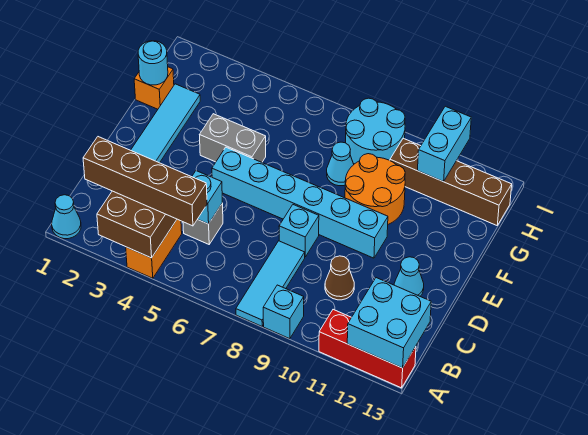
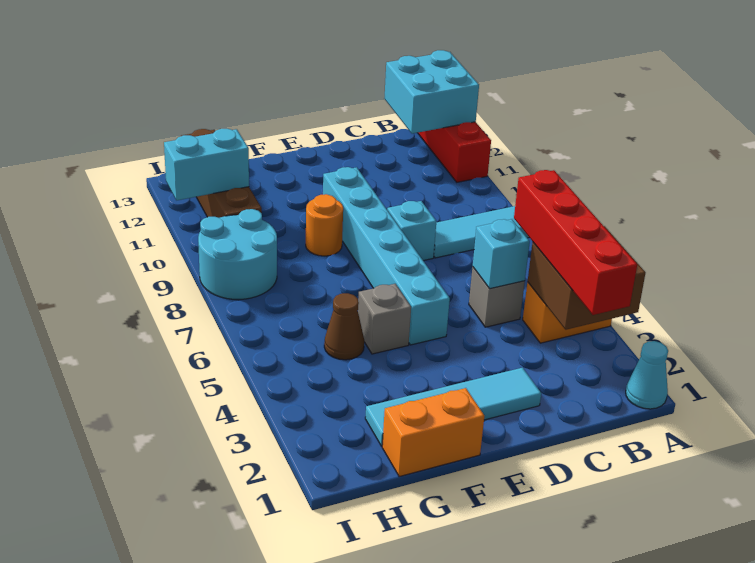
cyan 1x1 brick [263,285,304,339] -> none
brown 1x4 brick [83,137,207,226] -> red 1x4 brick [514,170,637,315]
brown 1x1 cone [325,256,354,300] -> brown 1x1 cone moved to [324,293,364,360]
cyan 1x1 cone [394,257,424,296] -> none
grey 1x2 brick [200,114,266,162] -> grey 1x1 brick [358,284,411,354]
orange 2x2 round brick [345,154,405,224] -> orange 1x1 round brick [306,194,343,256]
orange 1x1 brick [134,67,174,109] -> orange 1x2 brick [382,388,484,477]
cyan 1x1 round brick [138,41,168,85] -> none
cyan 1x1 cone [327,142,354,186] -> none

